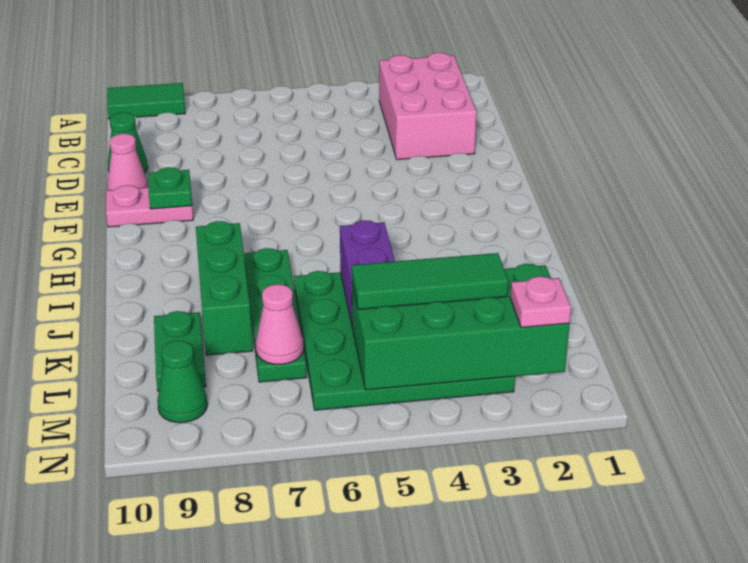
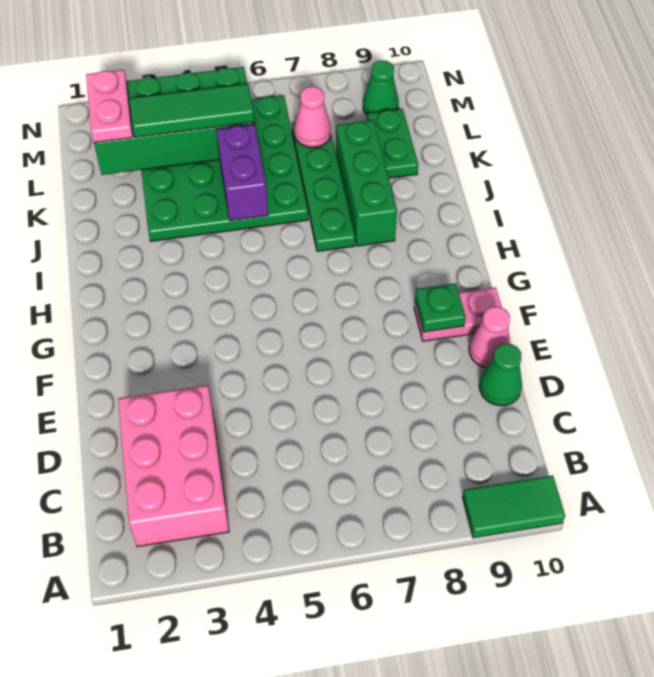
pink 1x1 plate [510,276,571,328] -> pink 1x2 plate [86,70,133,143]

